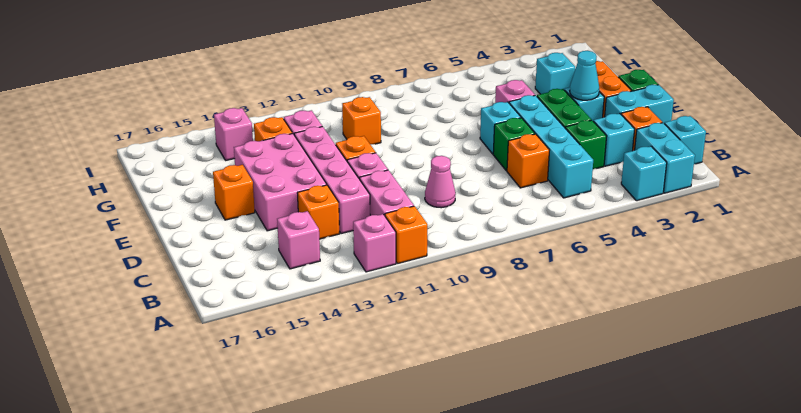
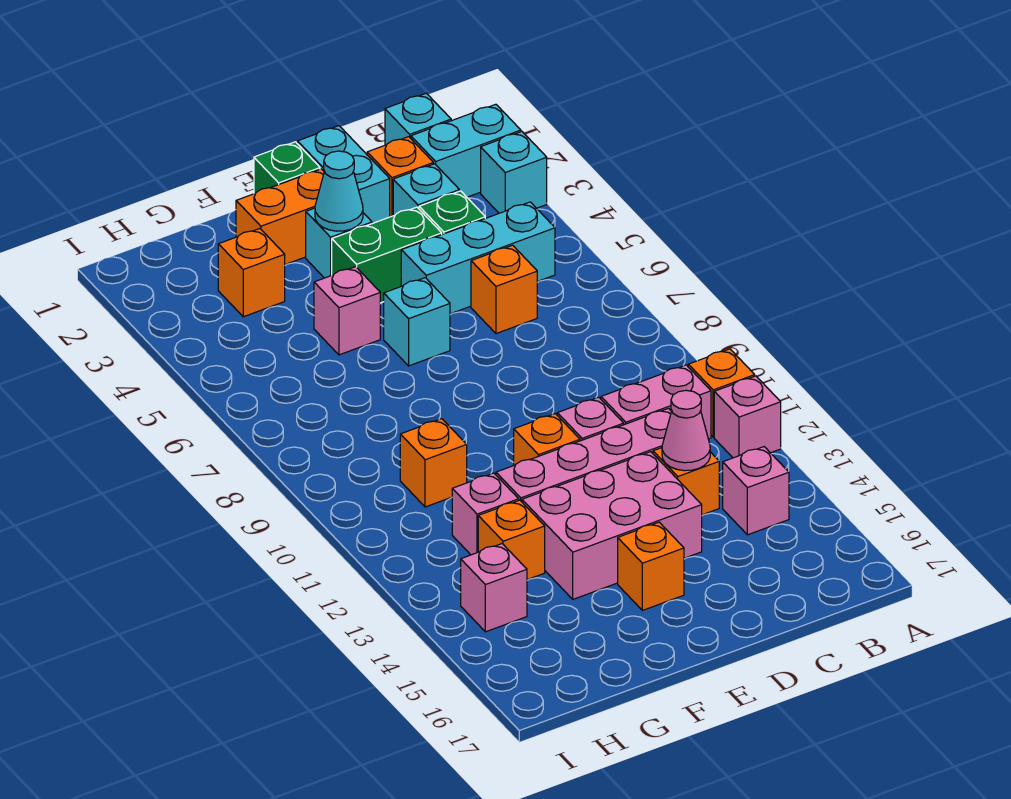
cyan 1x4 brick [509,95,593,198] -> cyan 1x3 brick [401,202,555,314]
pink 1x1 cone [425,156,456,208] -> pink 1x1 cone moved to [662,390,710,471]
green 1x1 brick [493,118,535,171] -> none
cyan 1x1 brick [535,53,575,94] -> orange 1x1 brick [218,229,285,317]

